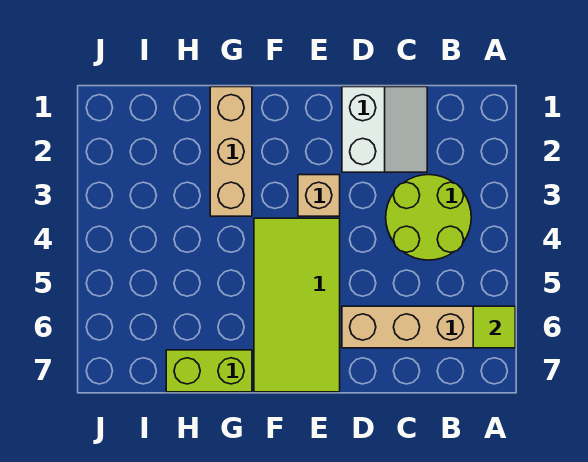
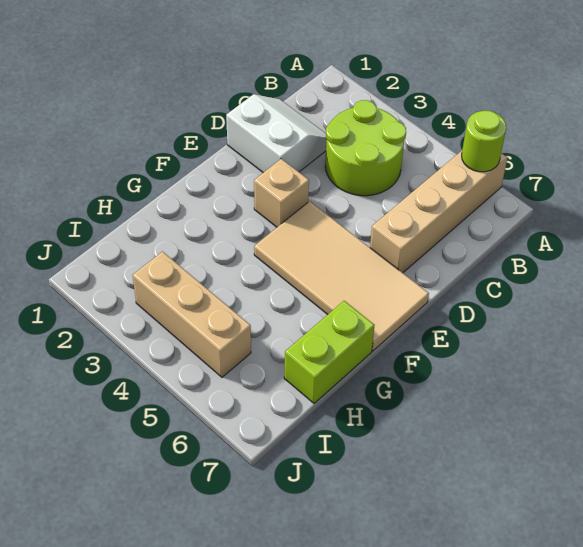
lime 1x1 tile [473,306,515,348] -> lime 1x1 round brick [462,111,506,172]
lime 2x4 tile [254,218,340,392] -> tan 2x4 tile [254,201,429,351]
tan 1x3 brick [210,87,252,216] -> tan 1x3 brick moved to [133,252,251,377]

